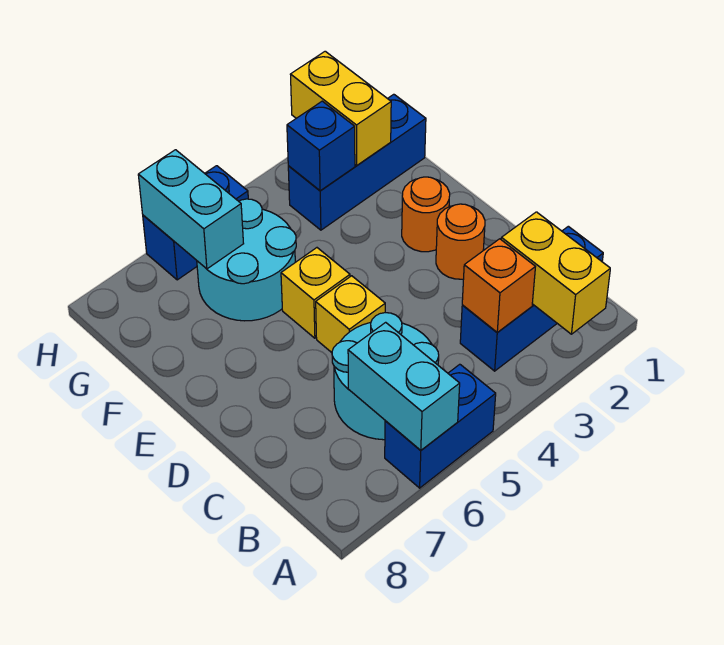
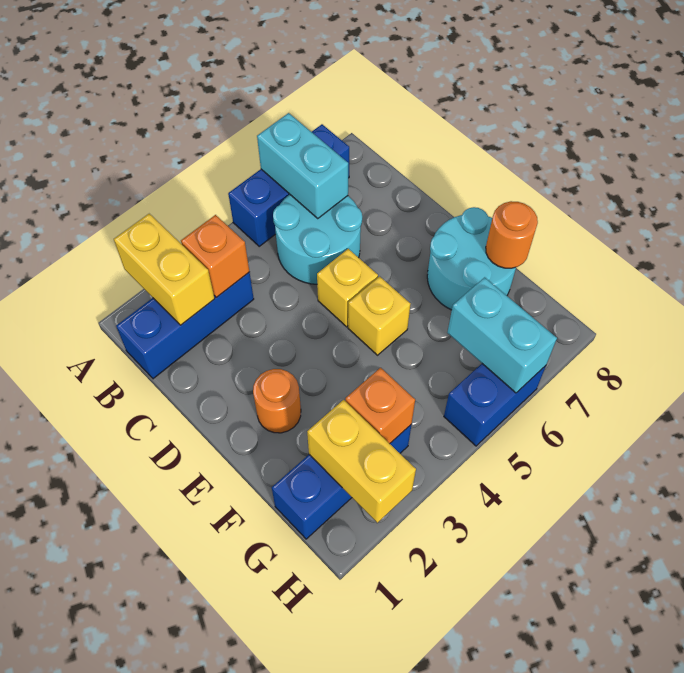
blue 1x2 brick [385,364,496,488] -> blue 1x3 brick [228,124,349,246]
orange 1x1 round brick [436,204,485,279] -> orange 1x1 round brick moved to [486,201,538,268]
cyan 2x2 round brick [197,199,296,321] -> cyan 2x2 round brick moved to [427,207,516,310]
blue 1x1 brick [287,101,355,191] -> orange 1x1 brick [345,368,415,444]

